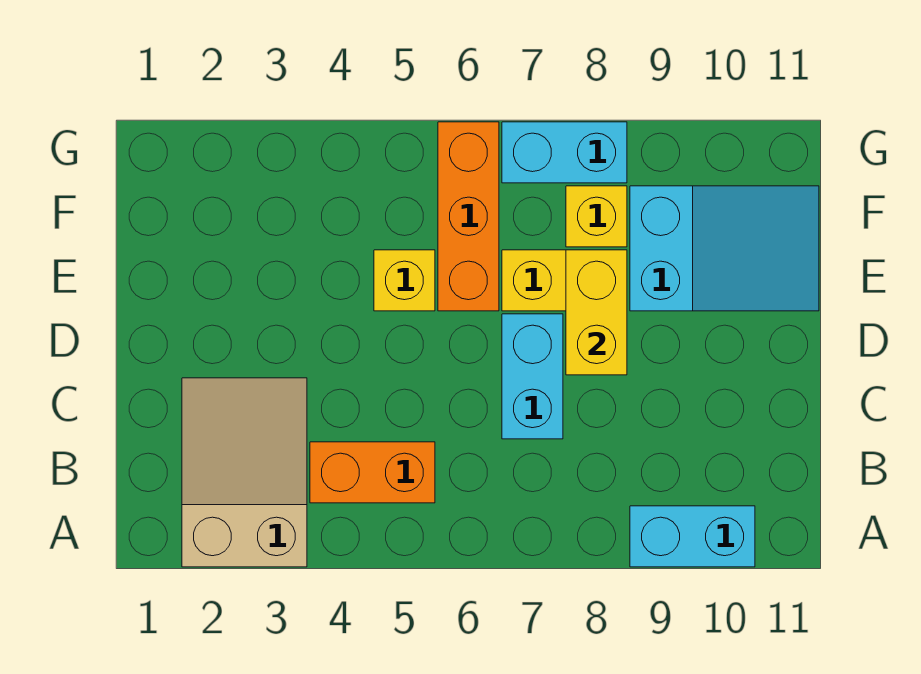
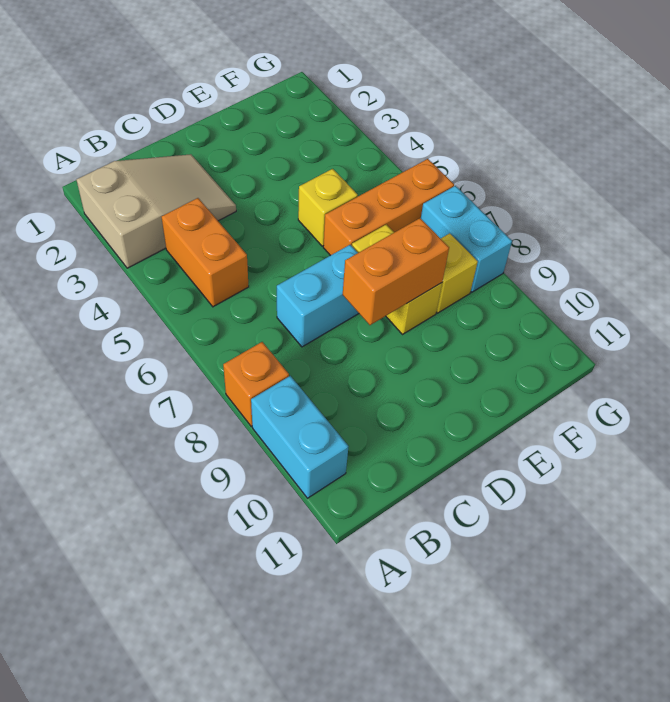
none -> orange 1x1 brick [223,342,289,426]
yellow 1x2 brick [566,250,627,375] -> orange 1x2 brick [343,218,449,325]
cyan 2x3 slope [630,186,819,311] -> none

